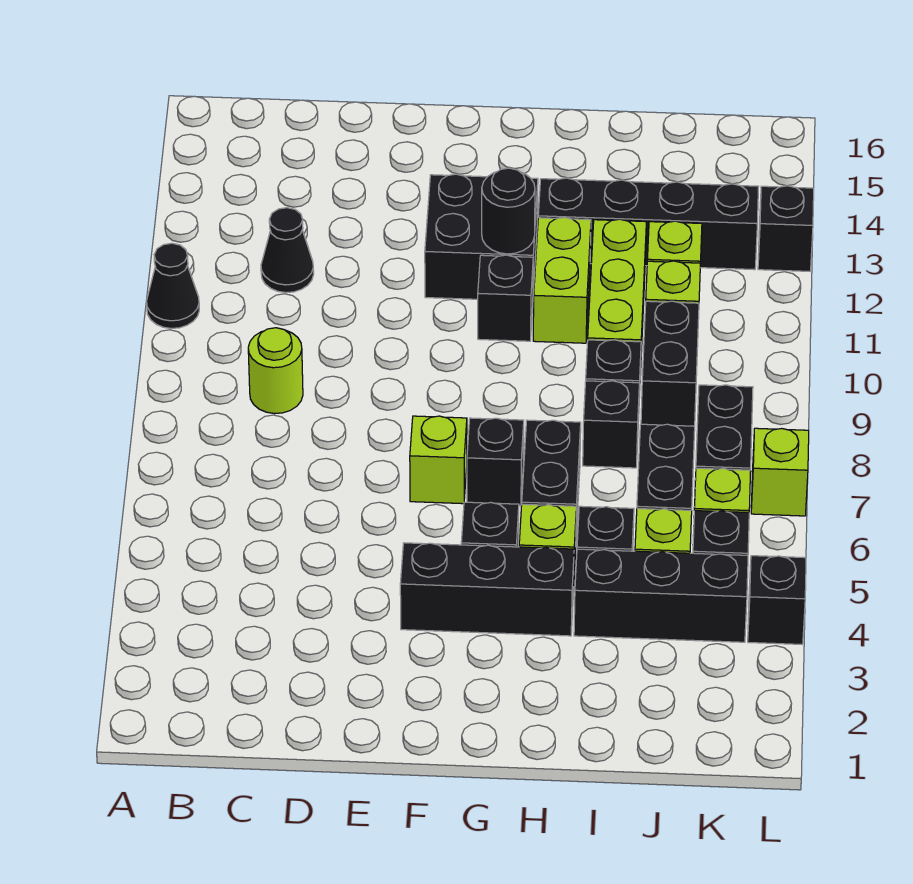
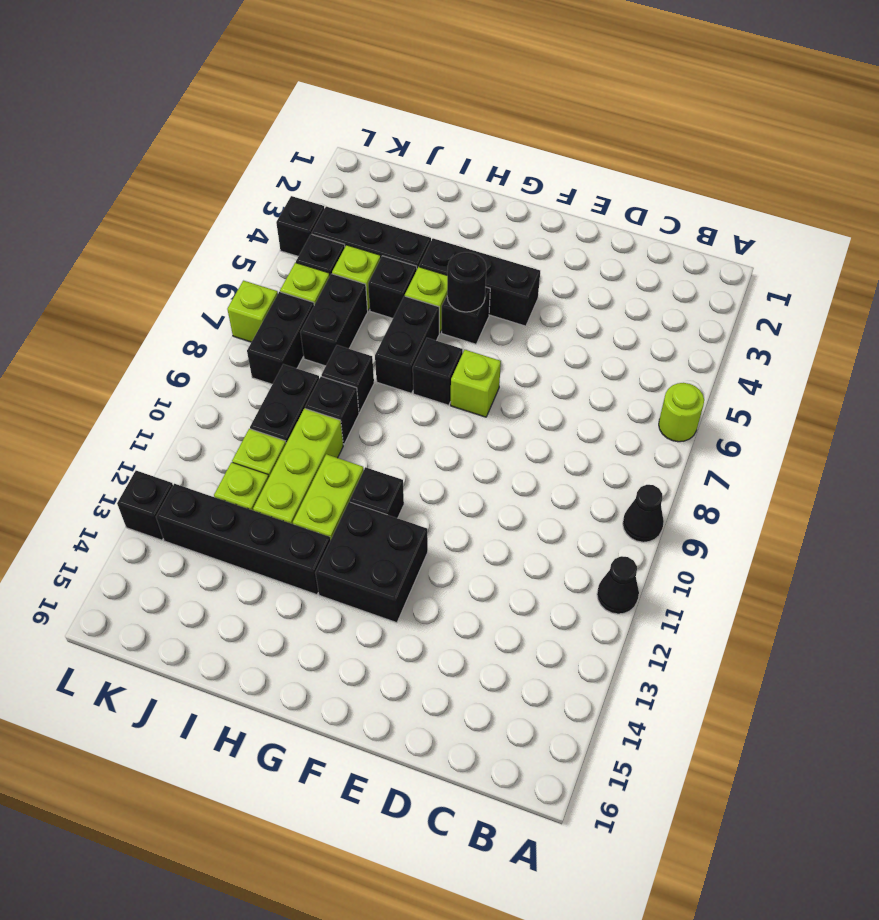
lime 1x1 round brick [248,328,303,414] -> lime 1x1 round brick moved to [659,383,704,442]
black 1x1 cone [261,208,314,293] -> black 1x1 cone moved to [623,485,664,542]
black 1x1 round brick [482,168,535,254] -> black 1x1 round brick moved to [447,252,486,312]

